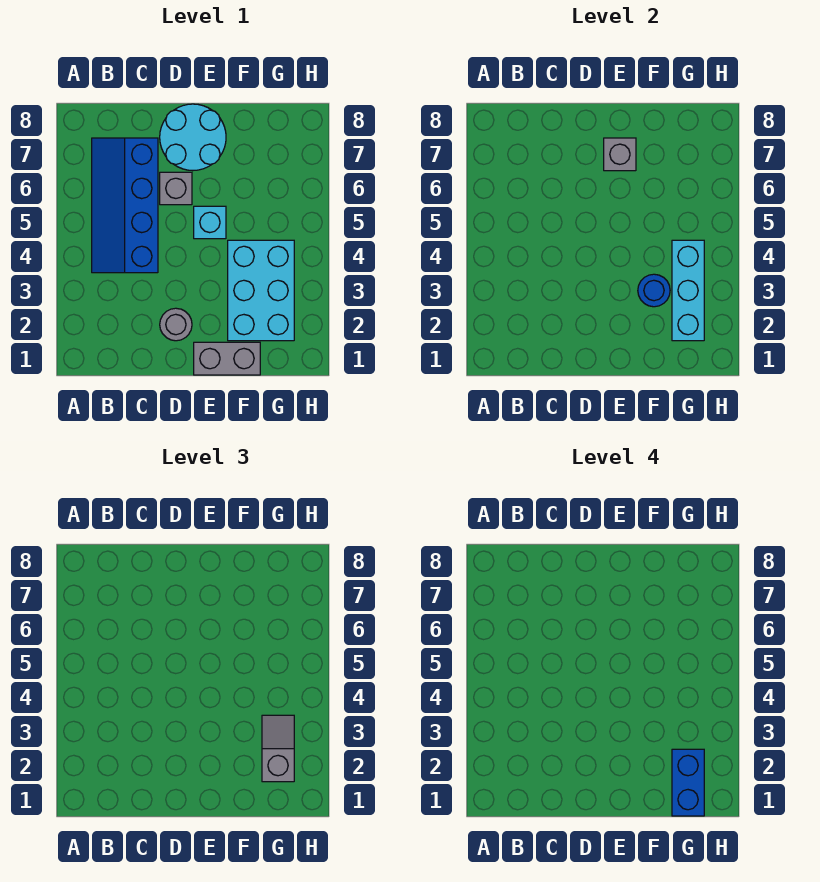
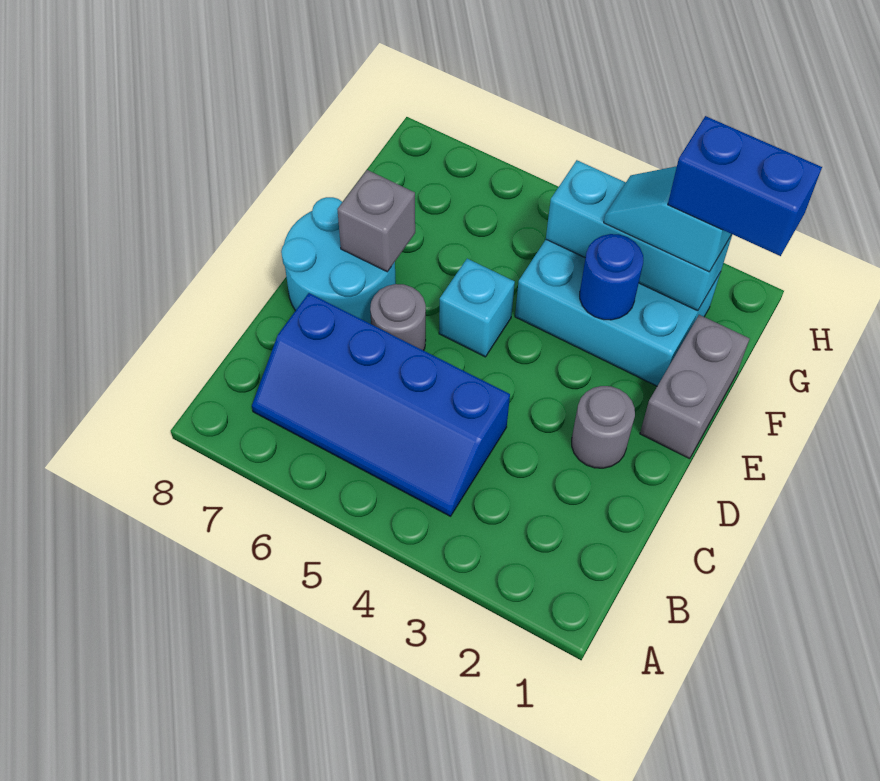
grey 1x1 brick [160,172,192,205] -> grey 1x1 round brick [370,284,426,351]
grey 1x2 slope [262,715,294,782] -> cyan 1x2 slope [604,166,731,272]

